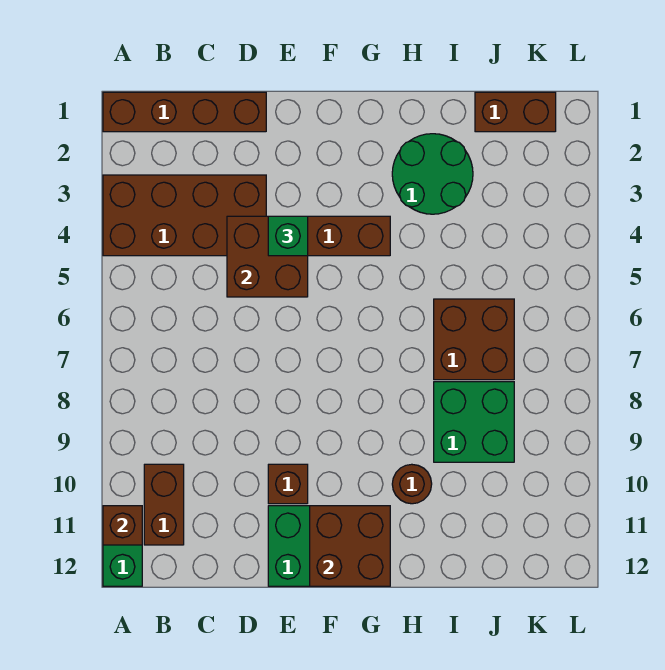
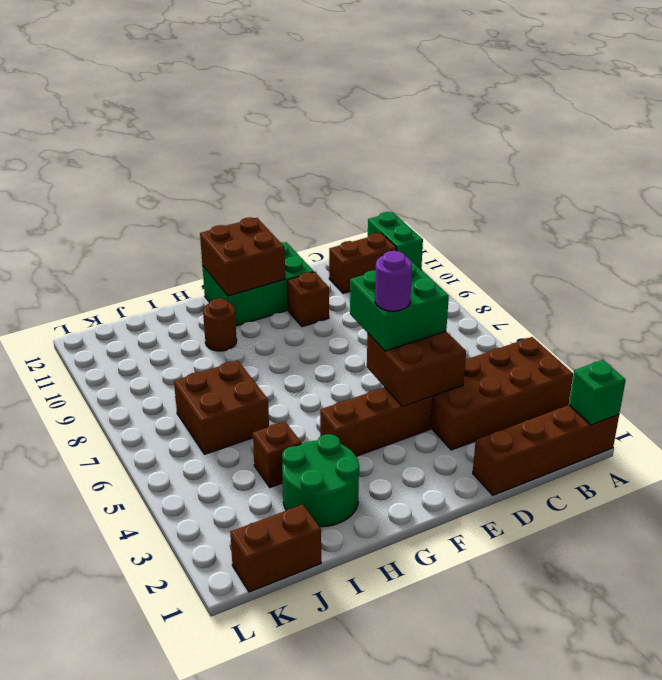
brown 1x1 brick [103,506,142,545] -> brown 1x1 brick moved to [253,422,301,488]
brown 1x2 brick [144,464,184,545] -> brown 1x2 brick turned to [329,233,397,293]
green 1x1 brick [268,216,308,256] -> green 1x1 brick moved to [569,360,626,425]
none -> purple 1x1 round brick [375,251,412,311]
green 2x2 brick [434,382,514,462] -> green 2x2 brick moved to [350,261,449,351]

